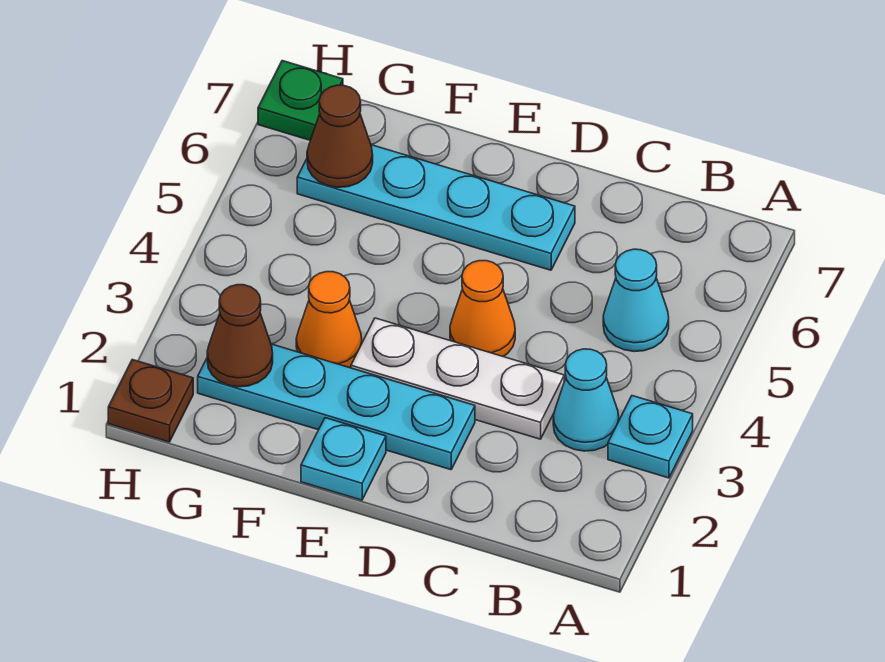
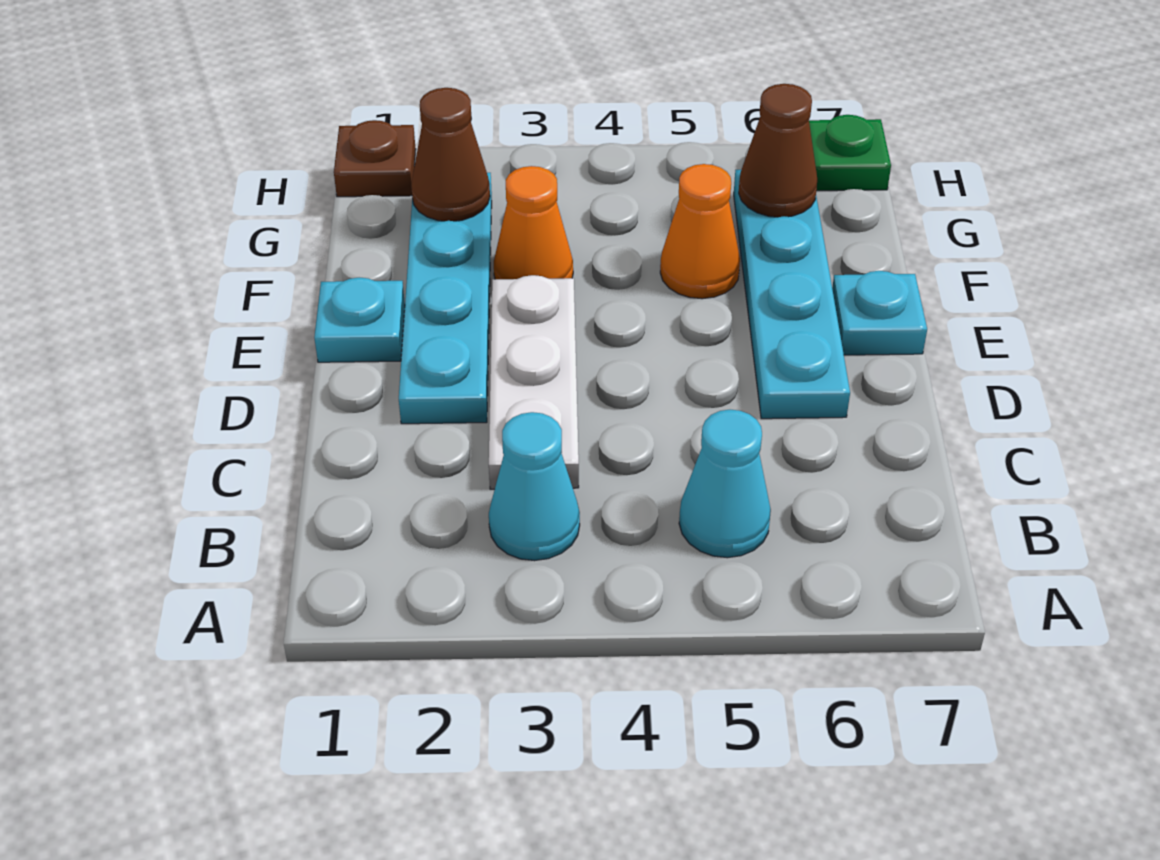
cyan 1x1 plate [608,396,693,478] -> cyan 1x1 plate moved to [832,271,927,355]
orange 1x1 cone [450,261,515,357] -> orange 1x1 cone moved to [660,164,740,299]

